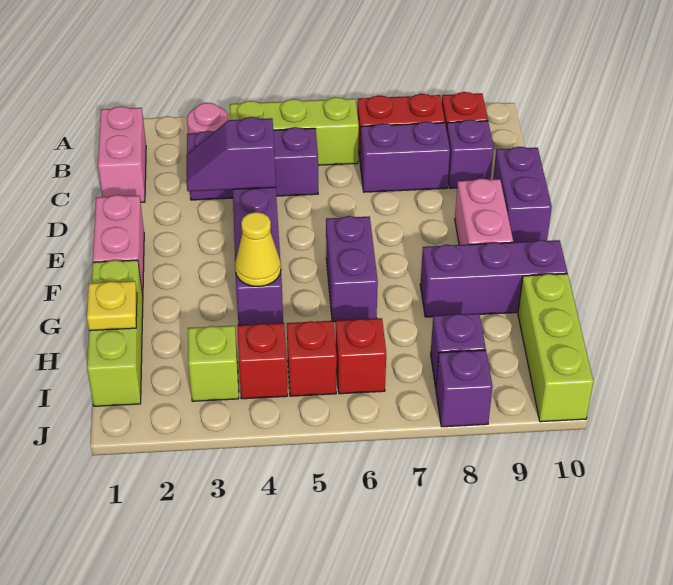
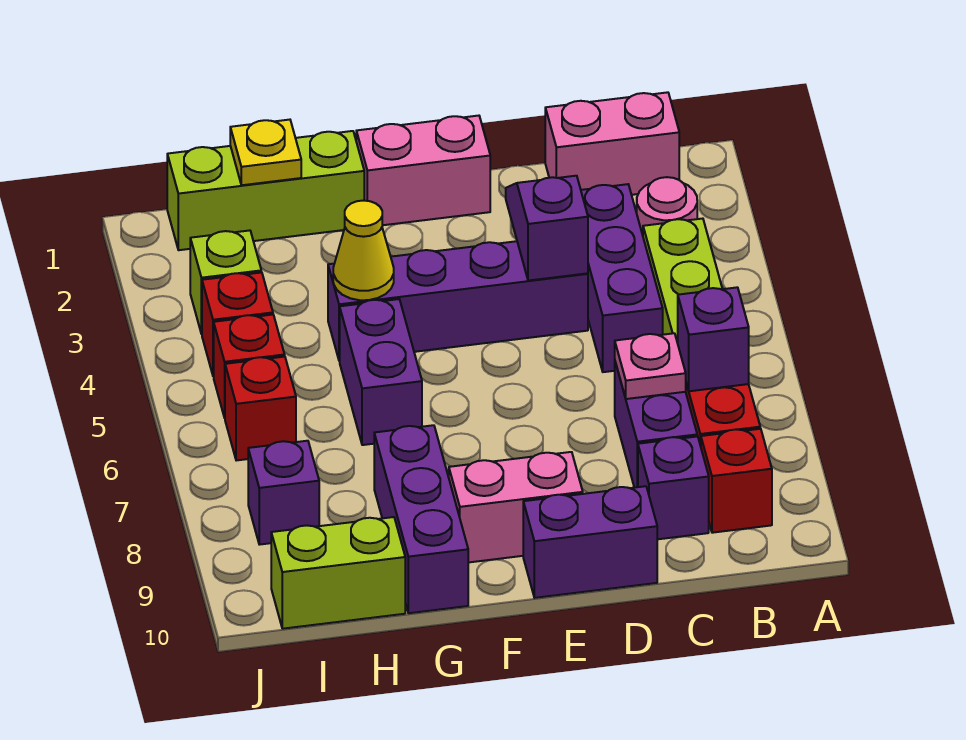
none -> pink 1x1 plate [615,333,686,399]
purple 1x2 brick [326,216,378,322] -> purple 1x2 brick turned to [340,299,422,445]
lime 1x3 brick [518,274,593,422] -> lime 1x2 brick [271,517,405,629]
purple 1x1 brick [436,350,493,427] -> purple 1x1 brick moved to [678,287,749,391]

